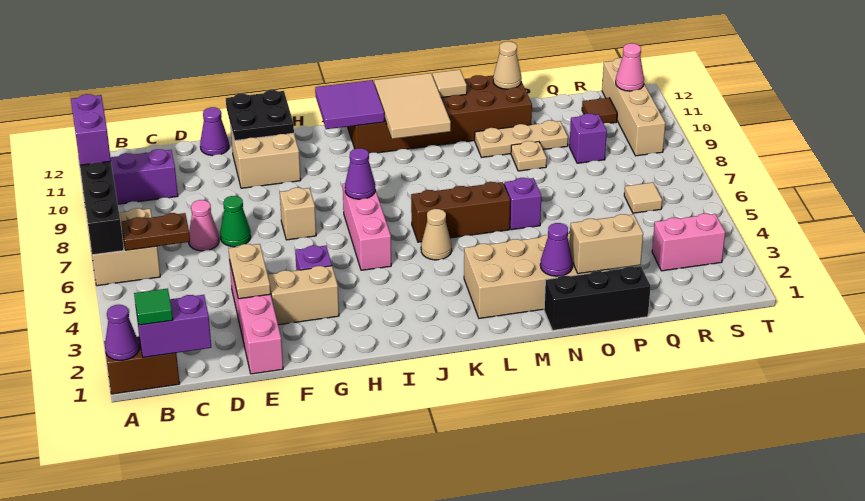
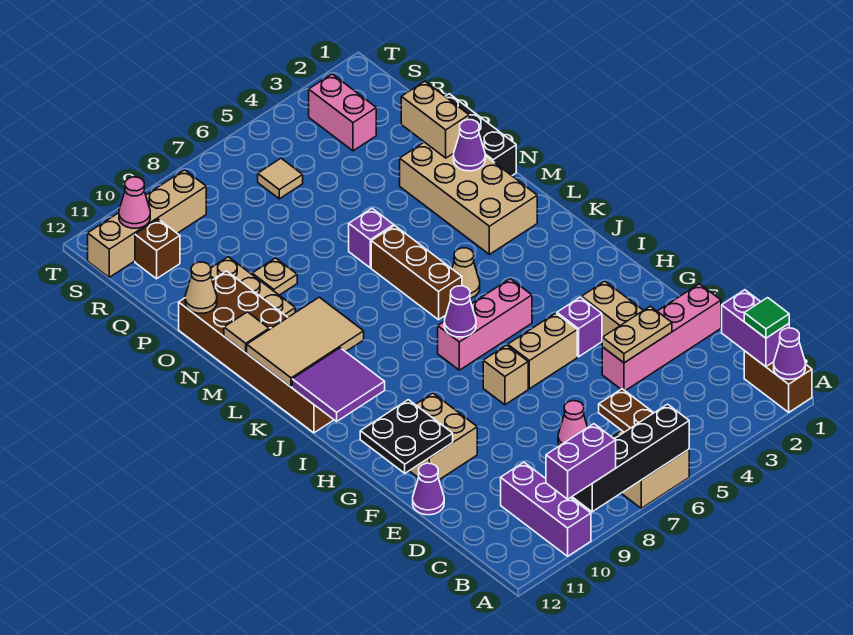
green 1x1 cone [220,196,251,247] -> none
none -> tan 1x2 brick [508,313,577,389]
purple 1x1 brick [569,114,607,163] -> none
brown 1x1 tile [582,98,617,123] -> brown 1x1 brick [135,219,180,279]

